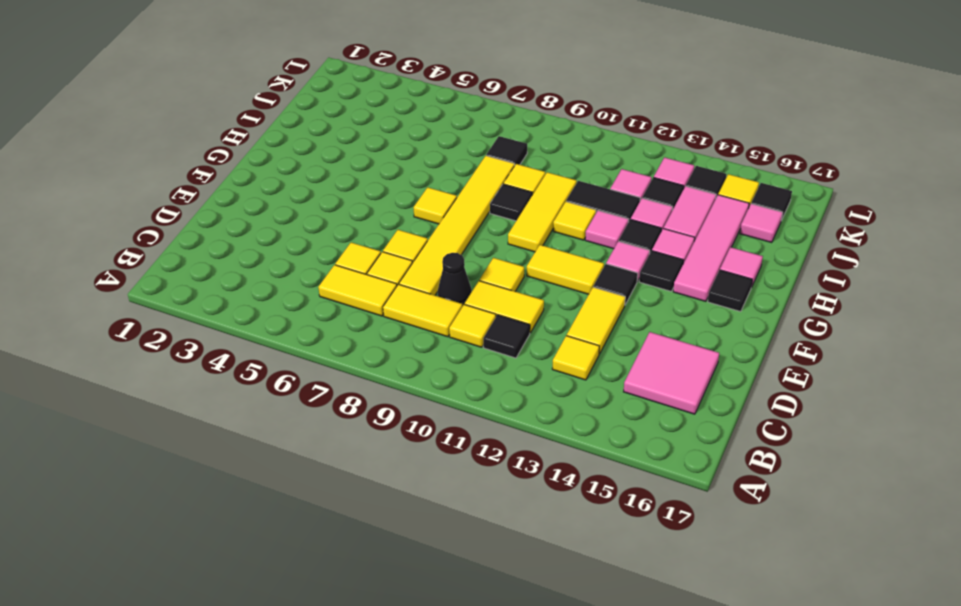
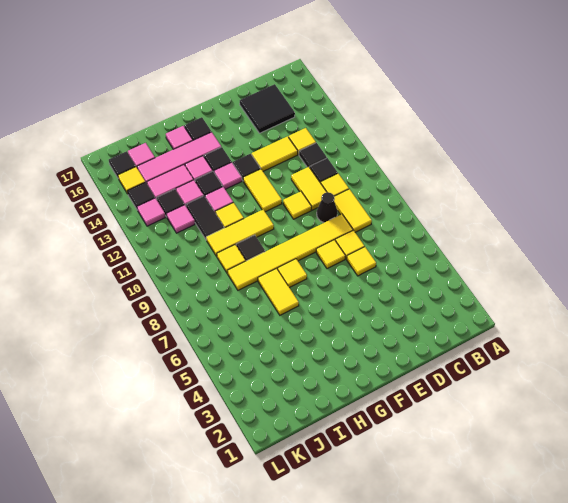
yellow 1x2 tile [318,265,397,316] -> yellow 1x2 tile moved to [258,268,299,315]
pink 2x2 tile [624,332,719,414] -> black 2x2 tile [240,84,295,133]
black 1x1 tile [486,136,527,165] -> black 1x1 tile moved to [299,143,327,167]

